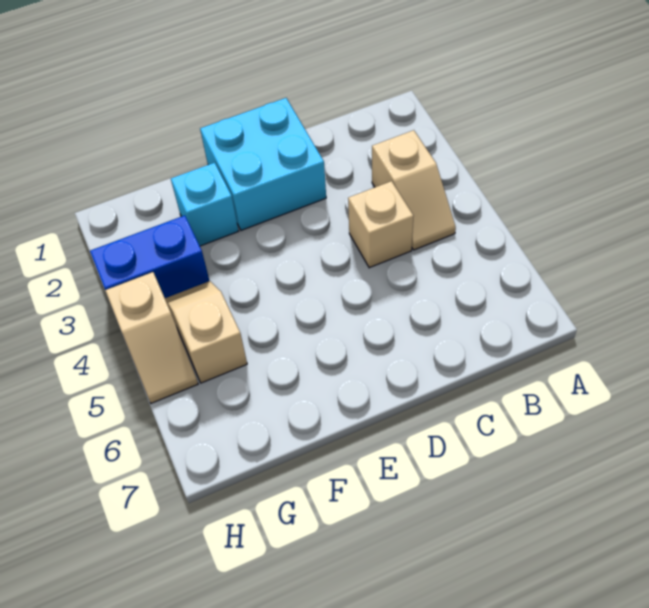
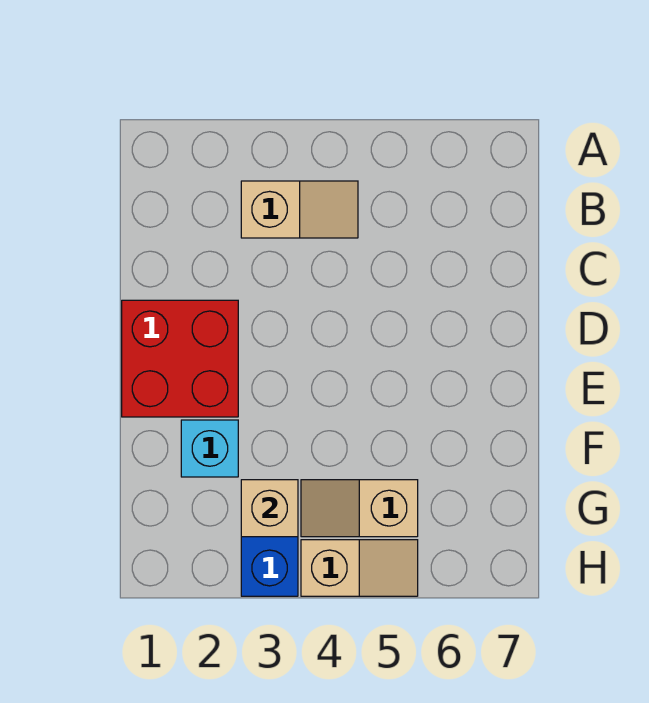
tan 1x1 brick [348,181,414,268] -> tan 1x1 brick moved to [241,480,298,537]
cyan 2x2 brick [200,98,326,230] -> red 2x2 brick [122,300,238,417]

